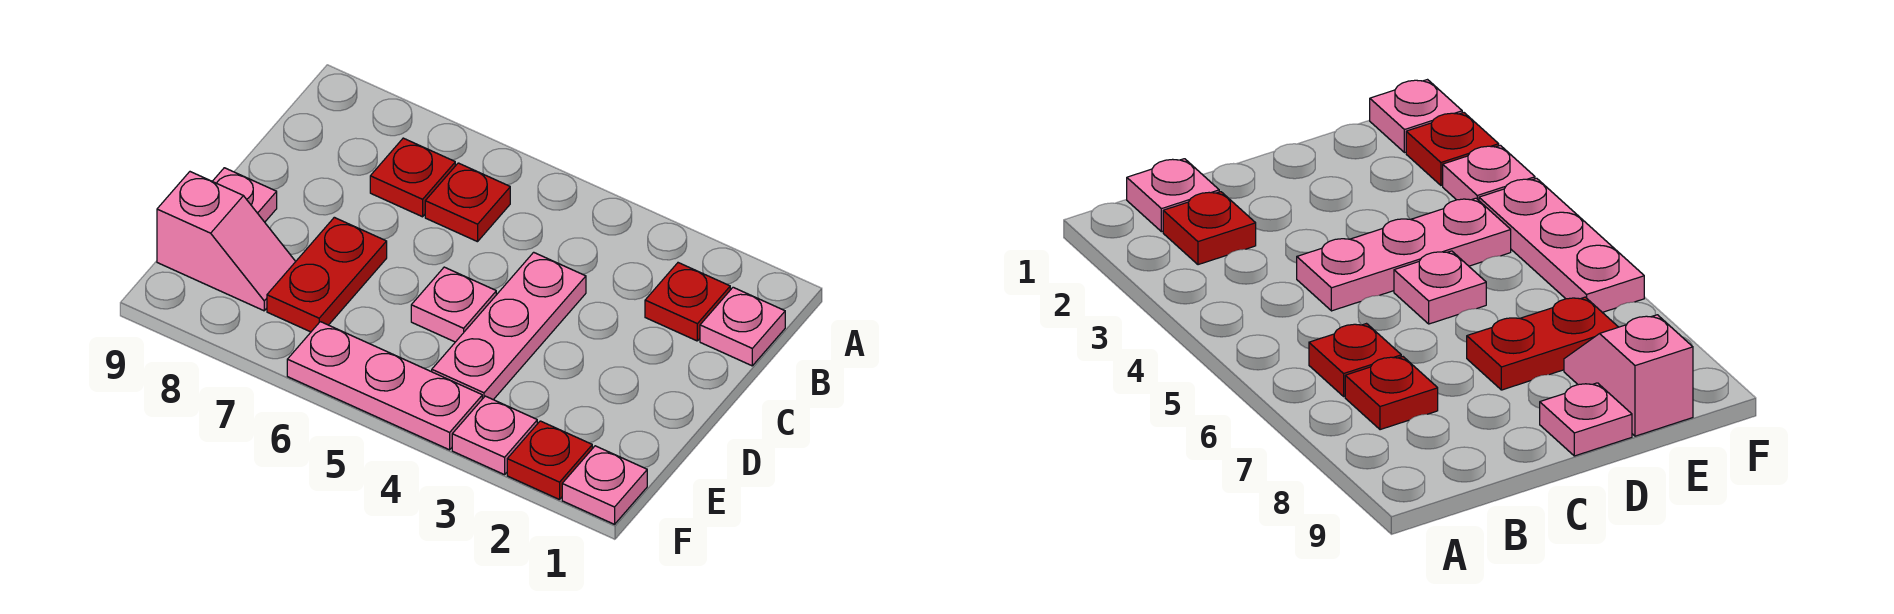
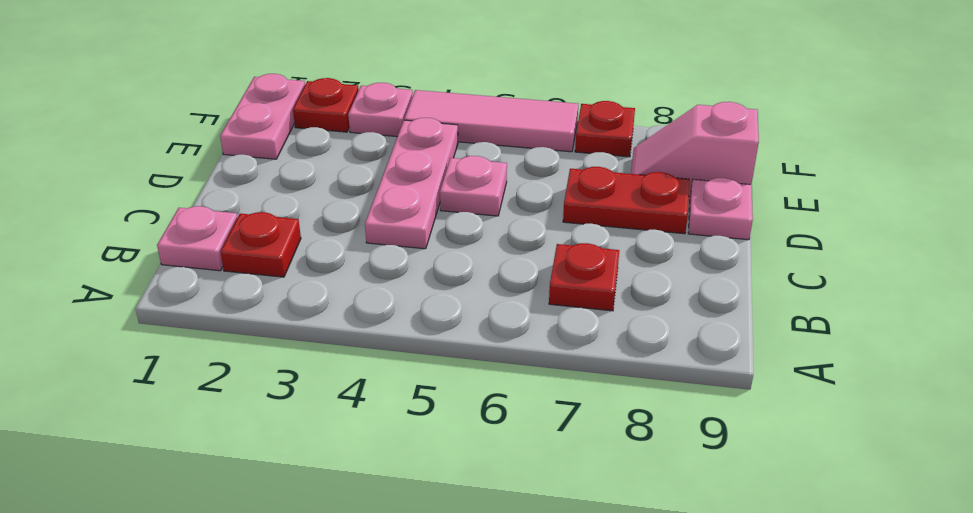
red 1x1 plate [425,163,510,242] -> red 1x1 plate moved to [575,101,635,157]
red 1x2 plate [267,217,387,332] -> red 1x2 plate turned to [563,167,689,234]
pink 1x1 plate [562,446,647,524] -> pink 1x2 plate [220,74,305,159]
pink 1x3 plate [287,322,482,450] -> pink 1x3 tile [404,90,578,152]

